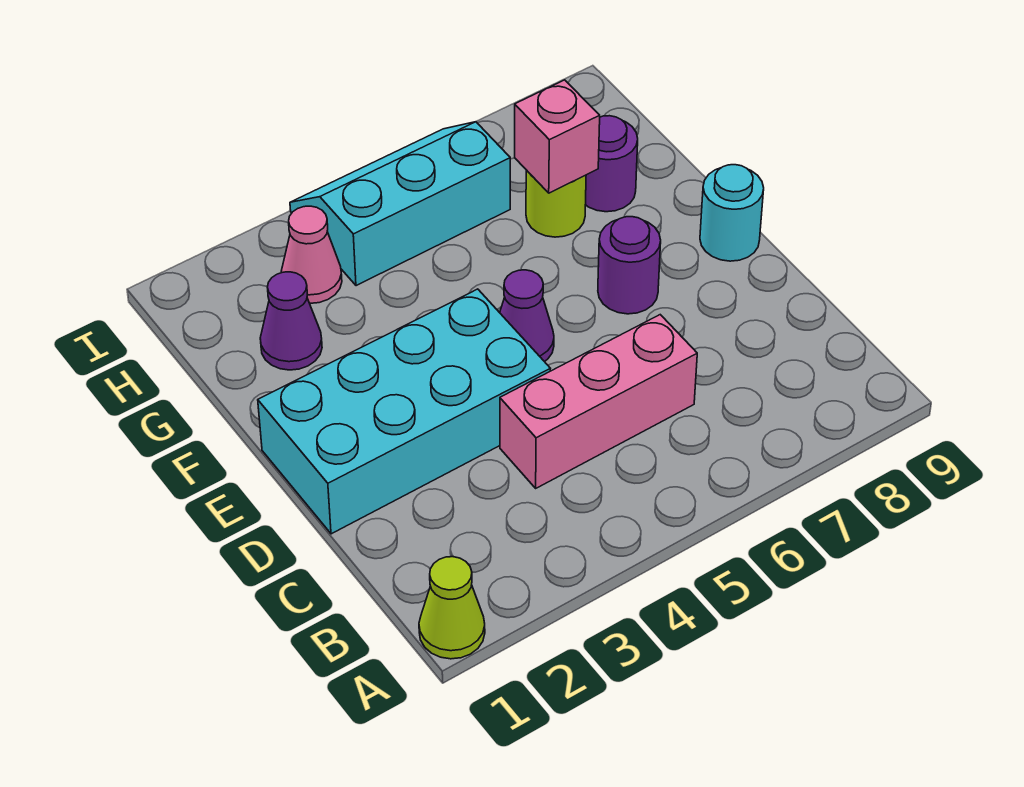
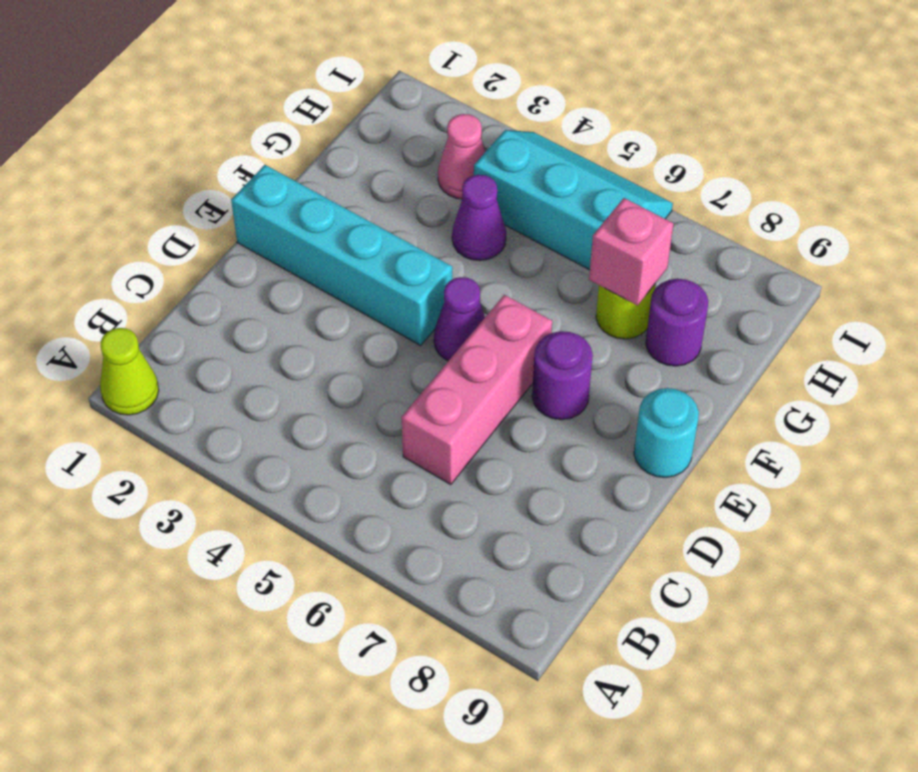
pink 1x3 brick [500,315,697,488] -> pink 1x3 brick turned to [401,295,552,485]
cyan 2x4 brick [258,289,550,534] -> cyan 1x4 brick [231,165,452,345]
purple 1x1 cone [260,272,322,370] -> purple 1x1 cone moved to [452,175,506,260]

